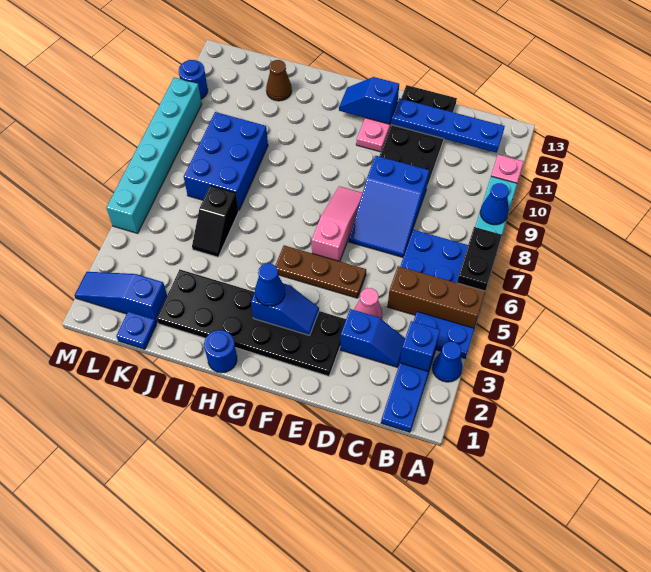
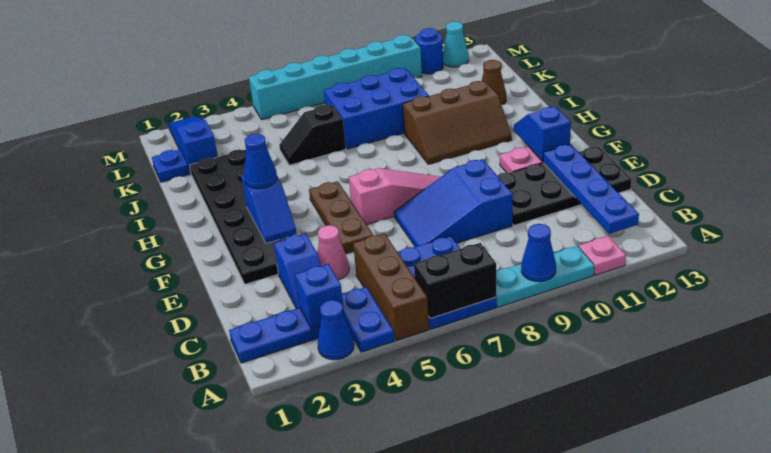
blue 1x1 round brick [204,330,237,373] -> none
none -> brown 2x3 slope [403,81,512,164]
none -> cyan 1x1 cone [443,22,469,67]

